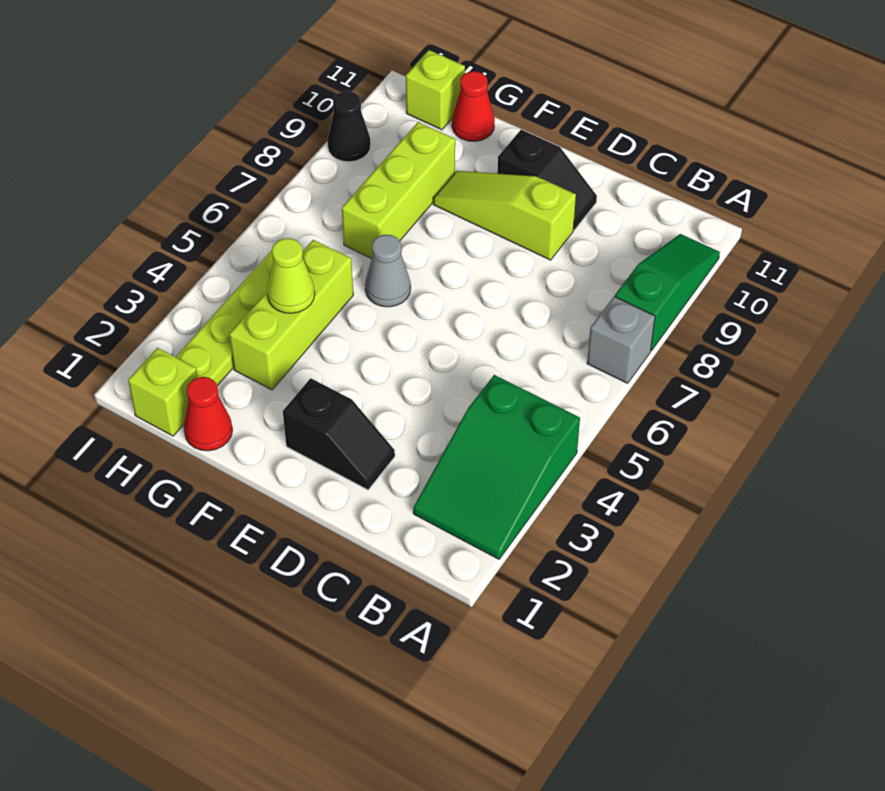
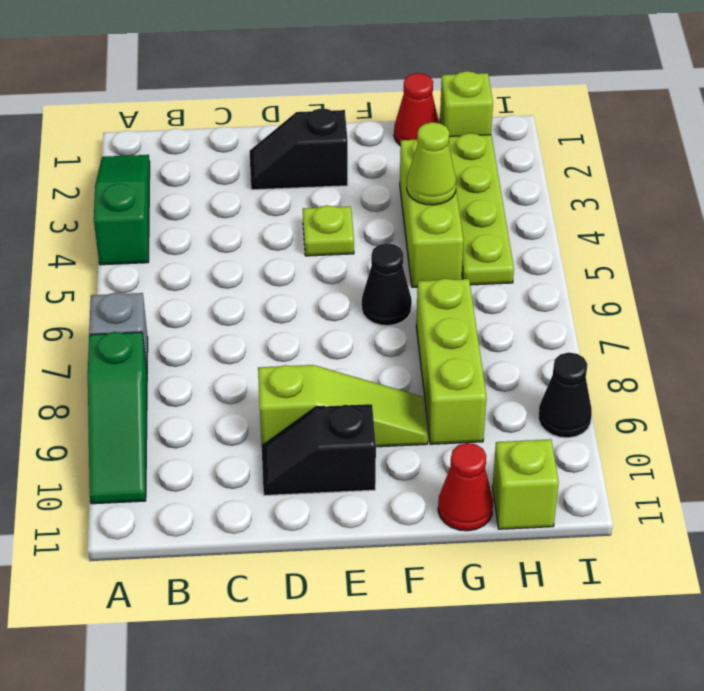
green 2x3 slope [413,375,580,559] -> green 1x3 slope [94,155,150,265]
none -> lime 1x1 plate [303,205,354,256]
grey 1x1 cone [365,235,411,307] -> black 1x1 cone [362,243,412,326]

